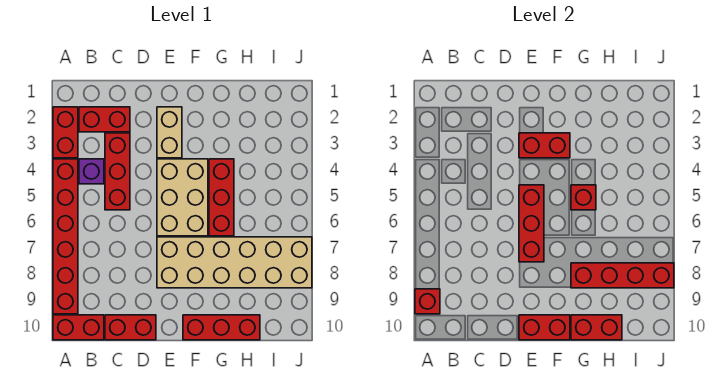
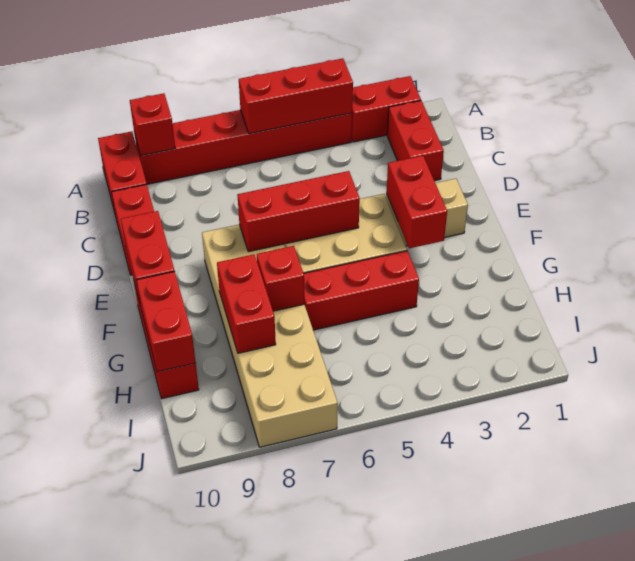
purple 1x1 brick [79,159,104,184] -> none
red 1x3 brick [105,133,130,210] -> red 1x3 brick moved to [239,58,353,134]
red 1x1 brick [571,185,596,210] -> red 1x1 brick moved to [257,246,304,311]
red 1x4 brick [571,263,674,288] -> red 1x2 brick [217,254,276,353]

